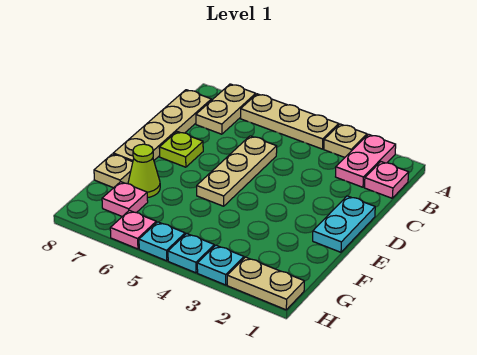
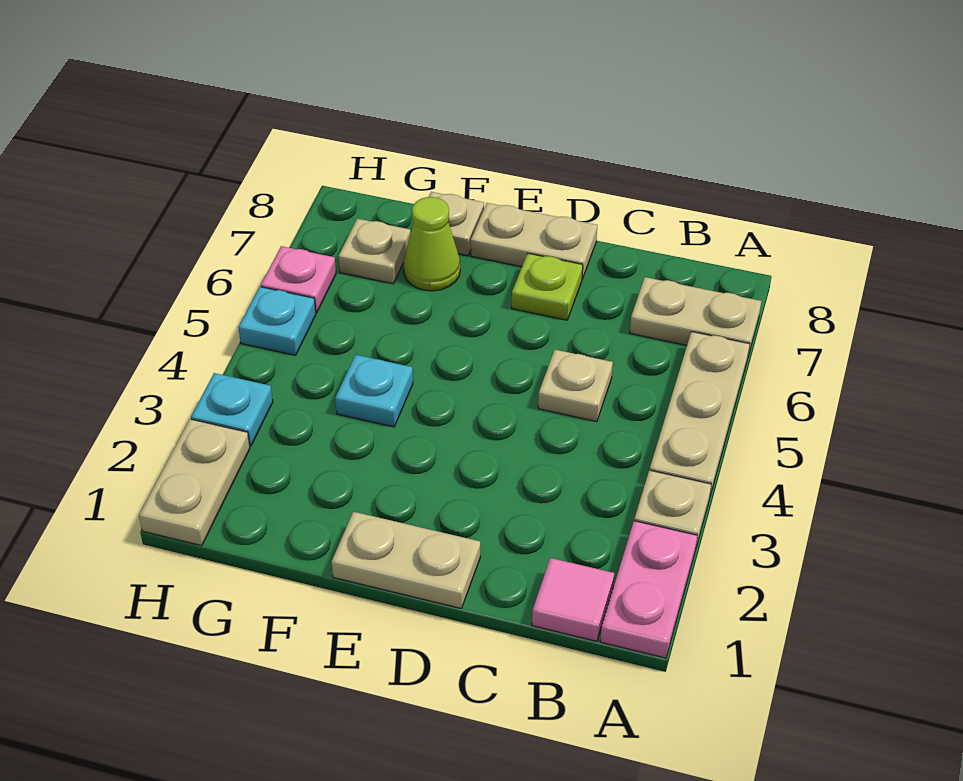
pink 1x2 plate [336,134,396,187] -> pink 1x2 plate turned to [600,521,697,658]
pink 1x1 plate [364,162,409,198] -> pink 1x1 tile [532,558,614,641]
tan 1x4 plate [113,90,211,162] -> tan 1x2 plate [471,203,597,279]
tan 1x3 plate [197,136,277,206] -> tan 1x1 plate [538,350,613,422]
cyan 1x2 plate [313,196,375,252] -> tan 1x2 plate [332,512,480,608]
pink 1x1 plate [102,182,148,216] -> tan 1x1 plate [338,219,411,284]
cyan 1x1 plate [168,234,214,273] -> cyan 1x1 plate moved to [335,355,413,427]

